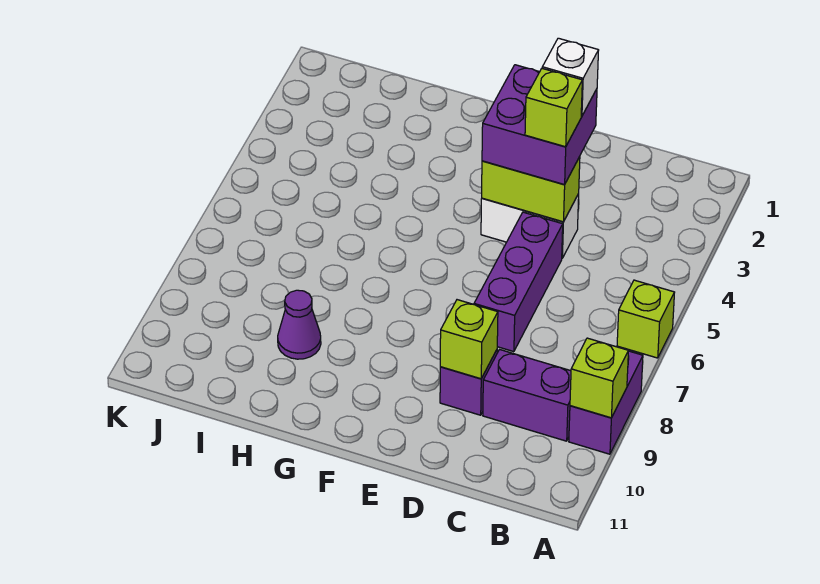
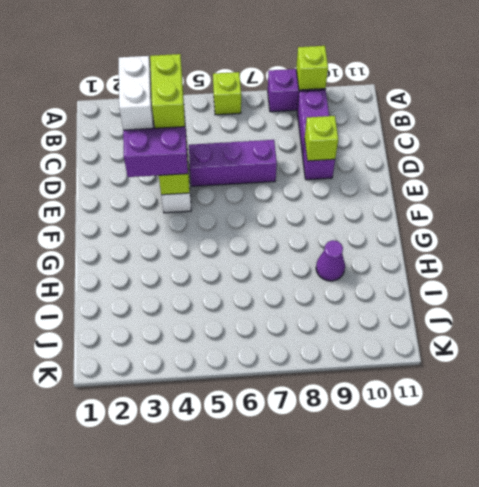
white 1x1 brick [542,38,599,116] -> white 1x2 brick [119,56,153,130]
lime 1x1 brick [525,69,582,147] -> lime 1x2 brick [150,54,185,128]

